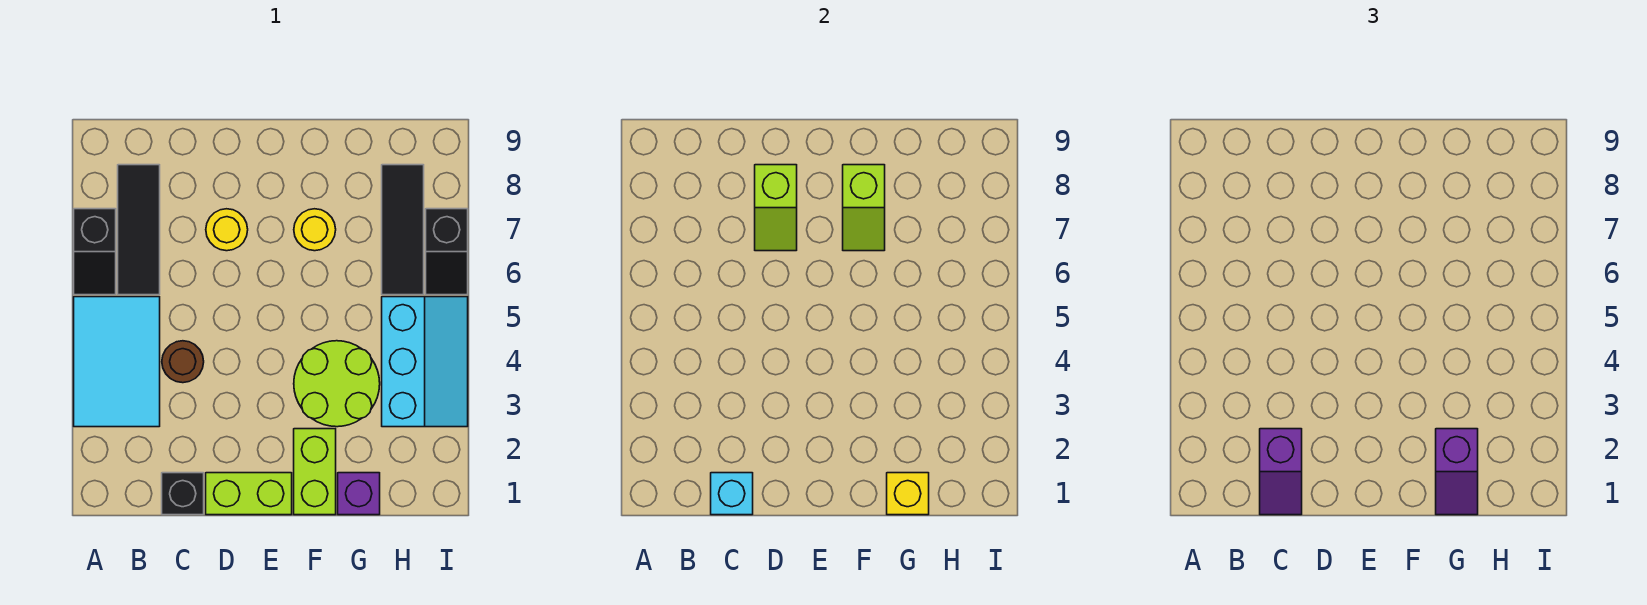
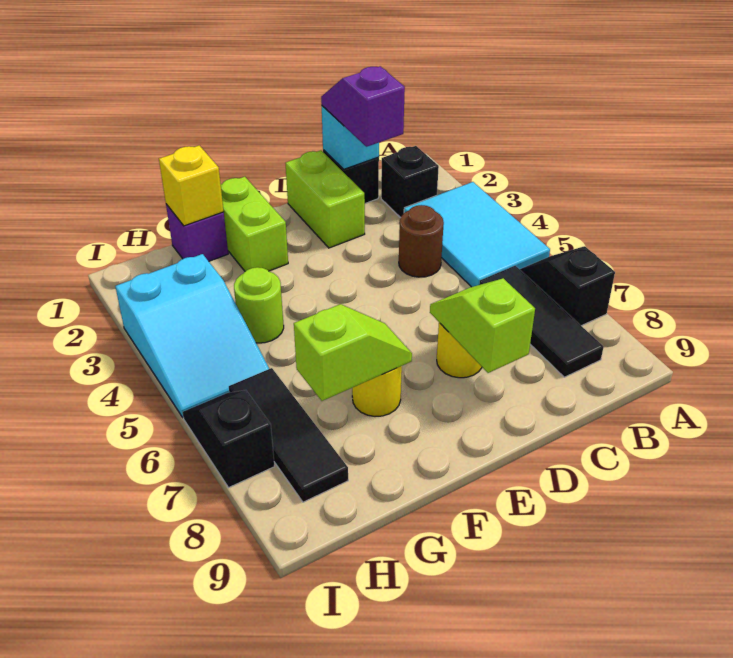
none -> black 1x1 brick [381,146,439,218]
lime 1x2 brick [206,473,292,515] -> lime 1x2 brick turned to [286,151,365,248]
lime 2x2 round brick [294,341,380,427] -> lime 1x1 round brick [234,267,284,343]
lime 1x2 slope [843,165,885,251] -> lime 1x2 slope turned to [294,304,412,401]
purple 1x2 slope [1436,429,1478,515] -> none
cyan 2x3 slope [382,297,468,427] -> cyan 2x3 slope turned to [115,254,269,417]

